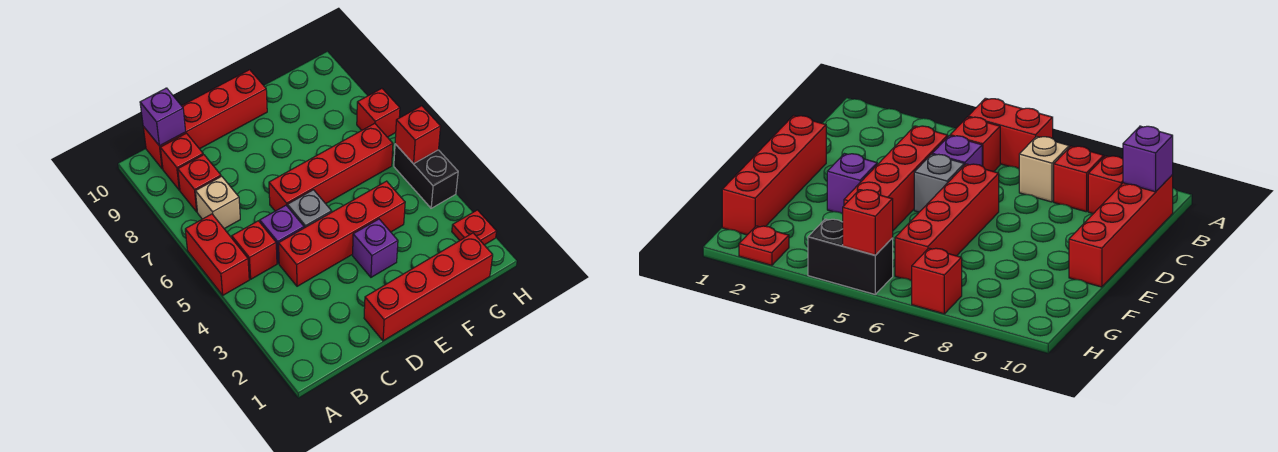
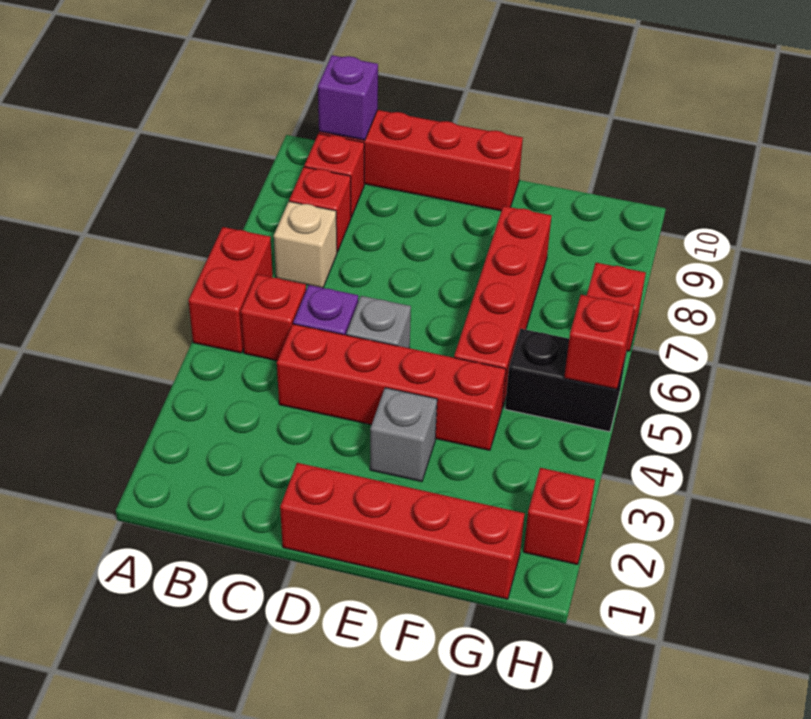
red 1x4 brick [269,123,393,211] -> red 1x4 brick turned to [454,206,551,408]
purple 1x1 brick [353,219,398,277] -> grey 1x1 brick [370,388,437,482]
red 1x1 plate [452,210,497,245] -> red 1x1 brick [523,468,595,565]
black 1x2 brick [394,144,458,208] -> black 1x2 brick turned to [505,329,626,432]

